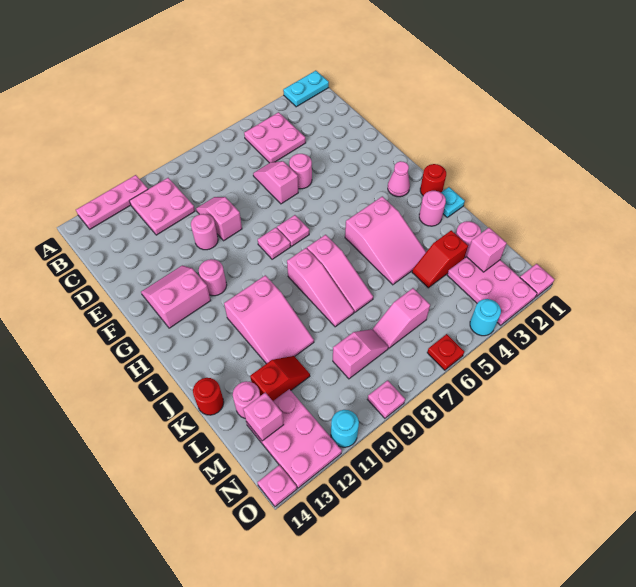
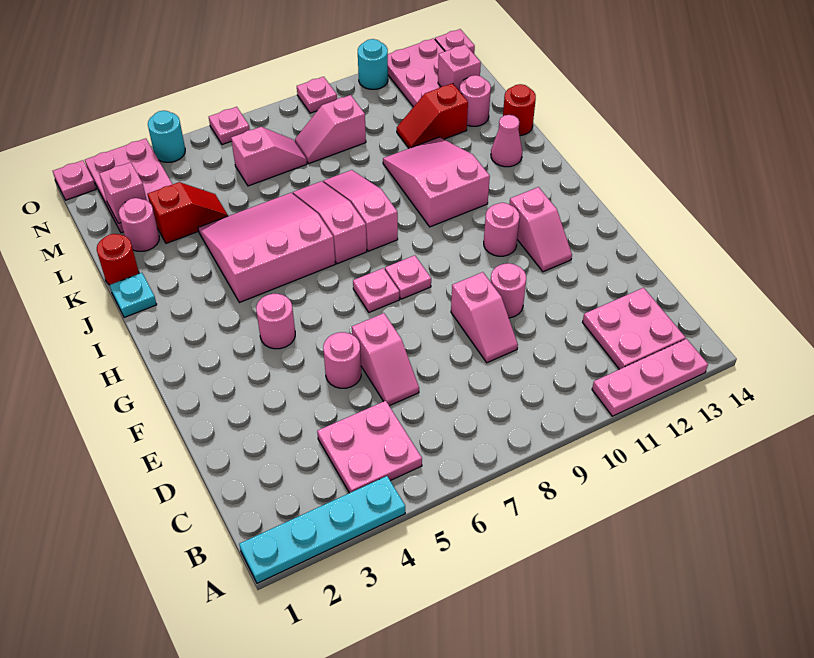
cyan 1x2 plate [283,71,329,107] -> cyan 1x4 plate [239,476,405,583]
pink 2x2 plate [129,178,195,235] -> pink 2x2 plate moved to [583,288,685,369]
pink 2x2 slope [141,265,211,328] -> pink 1x2 slope [509,187,572,272]
pink 1x1 cone [388,161,410,197] -> pink 1x1 cone moved to [491,115,522,167]
red 1x1 round brick [420,164,446,196] -> red 1x1 round brick moved to [97,234,139,285]
pink 2x3 slope [345,196,426,285] -> pink 3x3 slope [198,193,335,303]
pink 1x1 round brick [419,191,446,226] -> pink 1x1 round brick moved to [256,294,295,349]
red 1x1 plate [427,334,464,370] -> pink 1x1 plate [209,107,250,145]

